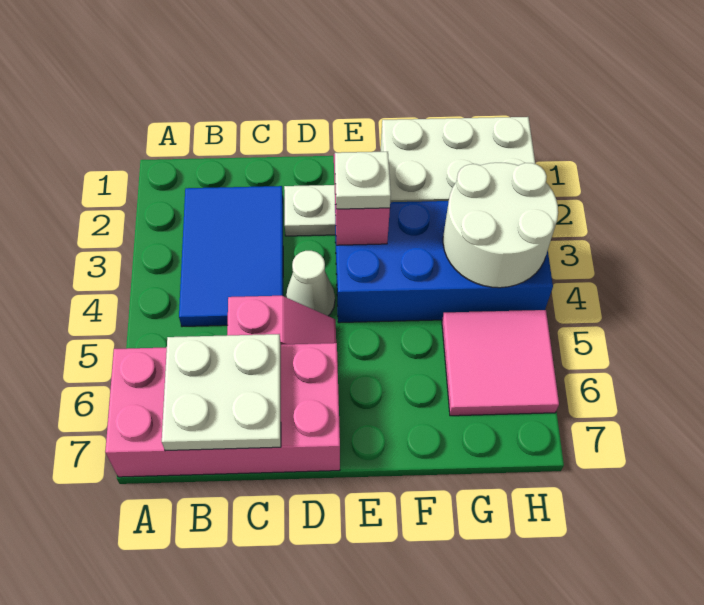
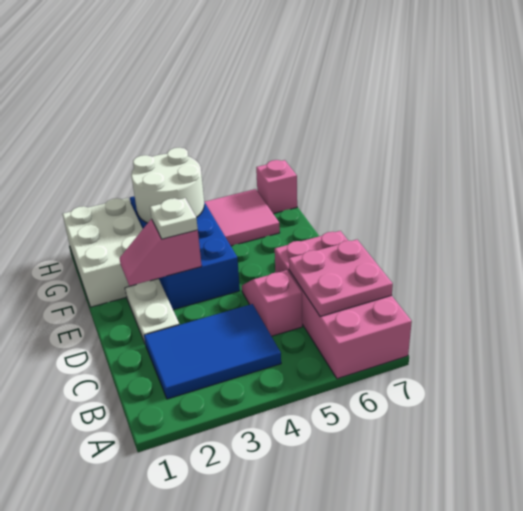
white 2x2 plate [162,334,281,451] -> pink 2x2 plate [289,240,393,316]
white 1x1 cone [286,251,335,316] -> none
none -> pink 1x1 brick [256,160,297,214]

